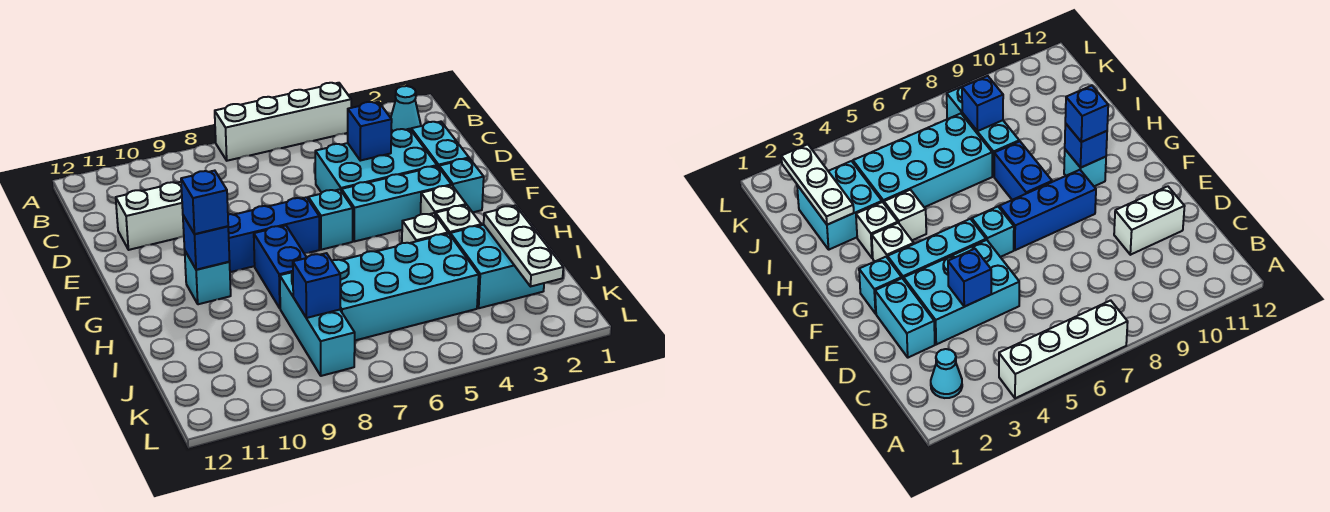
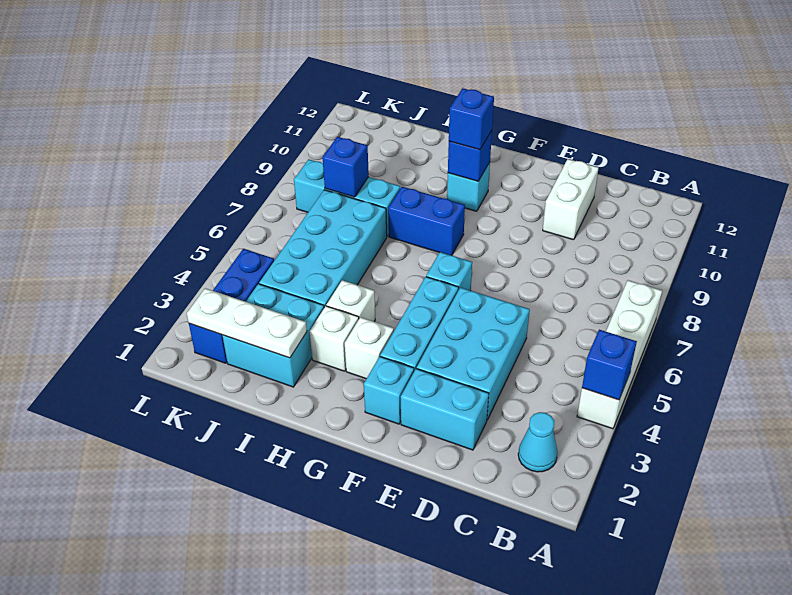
blue 1x1 brick [348,102,392,161] -> blue 1x1 brick moved to [582,330,637,400]
blue 1x3 brick [228,197,319,272] -> blue 1x3 brick moved to [189,249,274,363]

